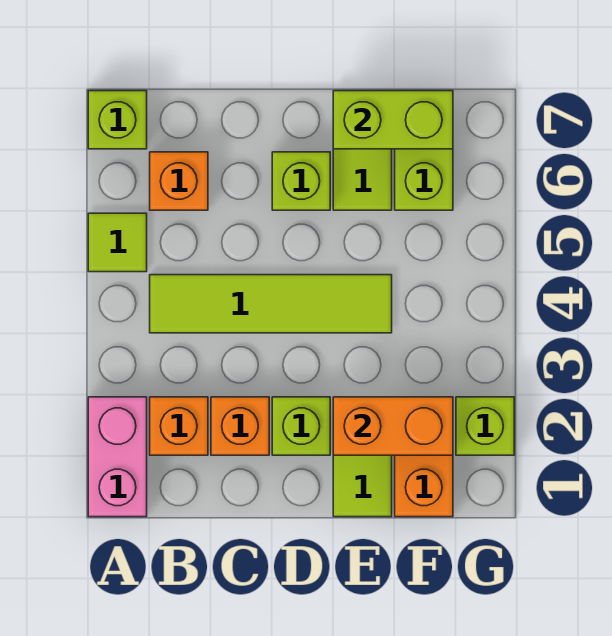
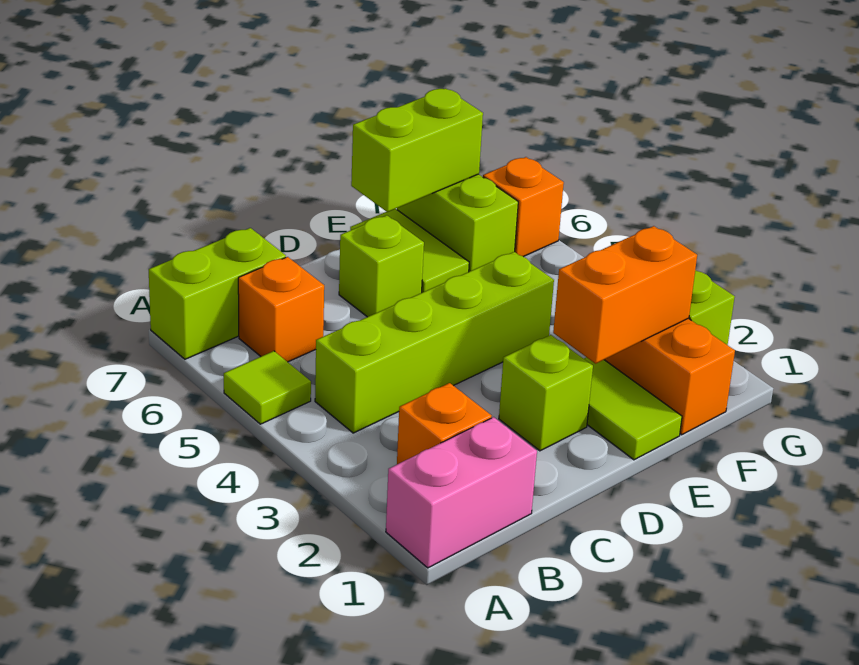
pink 1x2 brick [88,397,147,517] -> pink 1x2 brick turned to [386,417,537,568]
lime 1x1 brick [88,91,147,149] -> lime 1x2 brick [149,228,286,359]
lime 1x4 tile [150,275,392,333] -> lime 1x4 brick [315,252,554,433]
orange 1x1 brick [211,397,269,455] -> orange 1x1 brick moved to [483,157,564,257]

